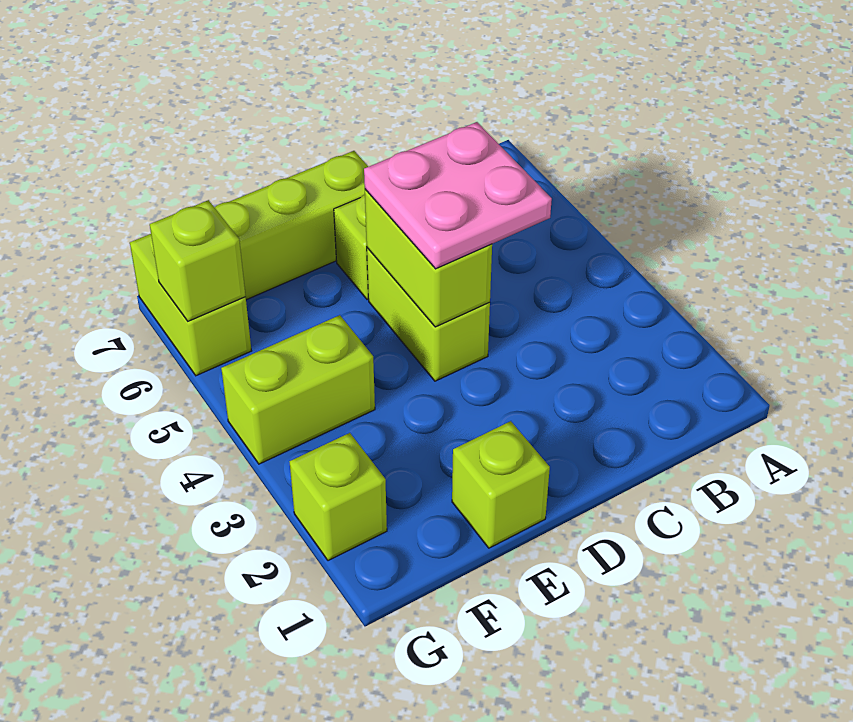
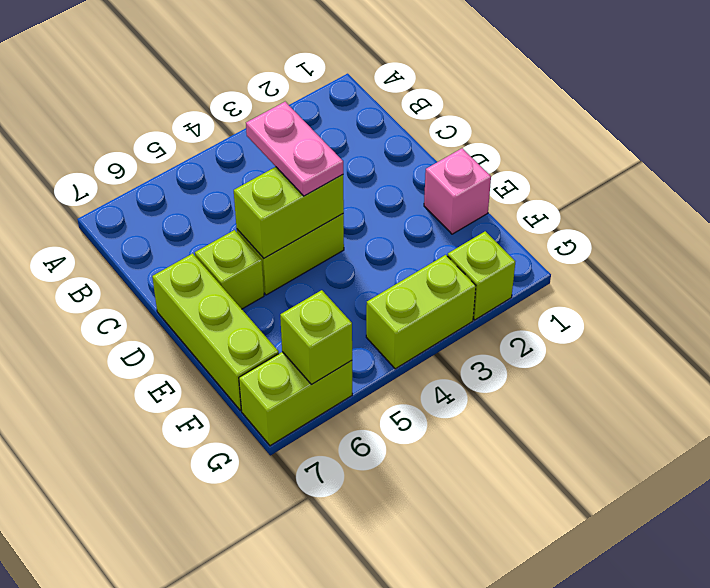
pink 2x2 plate [364,122,552,269] -> pink 1x2 plate [246,102,343,196]
lime 1x1 brick [452,421,550,548] -> pink 1x1 brick [424,148,491,234]
lime 1x2 brick [221,315,375,464] -> lime 1x2 brick turned to [366,255,476,369]

